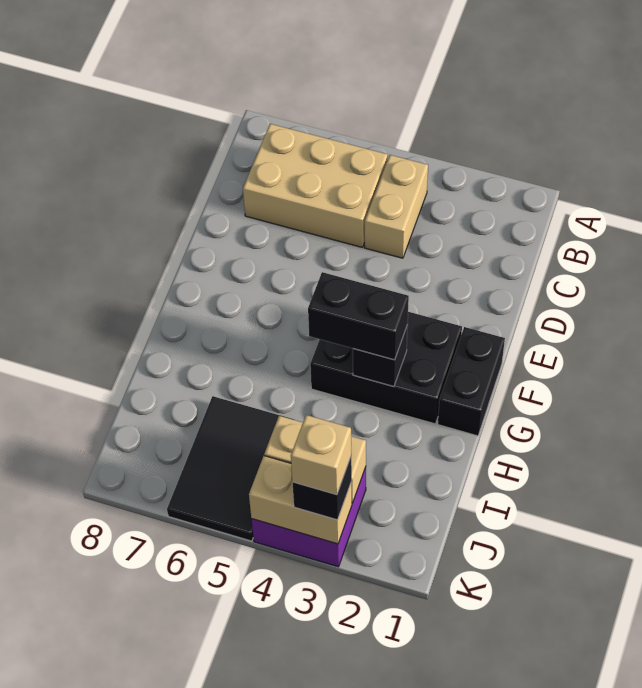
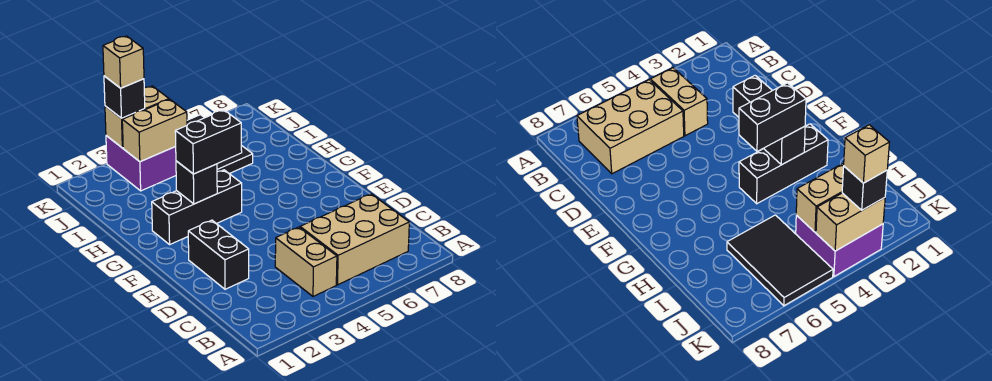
black 1x2 brick [438,327,505,436] -> black 1x2 brick moved to [188,220,249,289]
black 2x3 brick [310,312,462,424] -> black 1x3 brick [152,170,242,244]

